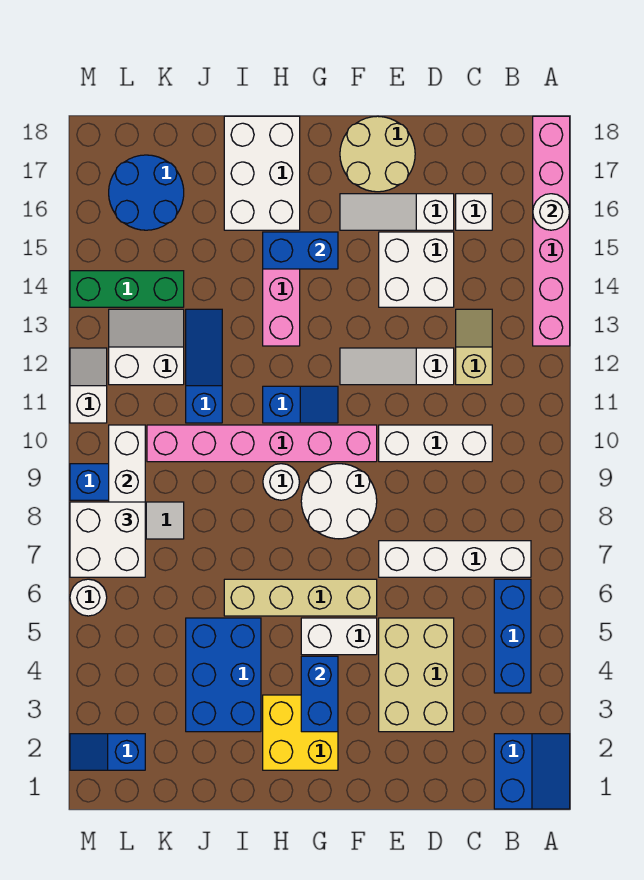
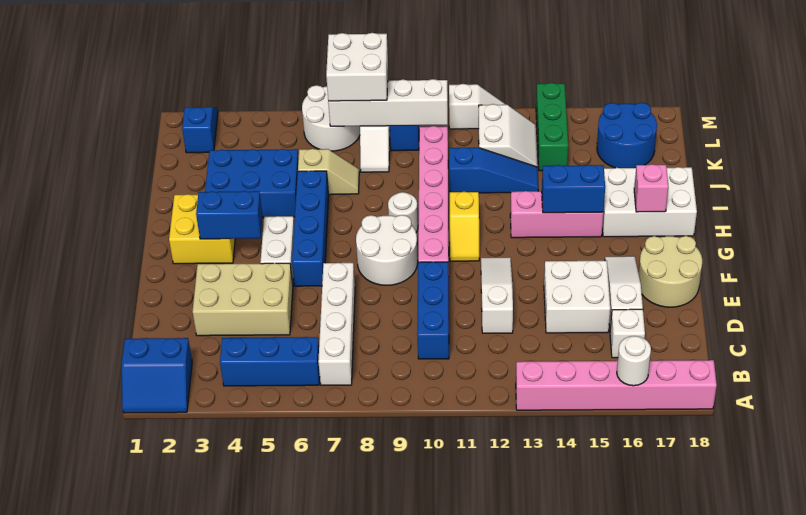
white 1x3 brick [379,425,492,462] -> blue 1x3 brick [417,262,449,359]
tan 1x2 slope [456,309,492,385] -> tan 1x2 slope moved to [298,149,359,194]
tan 1x4 brick [224,579,377,616] -> blue 1x4 brick [292,171,329,286]
blue 1x2 slope [263,386,338,423] -> yellow 1x2 slope [449,192,479,261]
blue 1x2 brick [263,232,338,269] -> blue 1x2 brick turned to [542,165,605,213]
none -> pink 1x1 brick [634,164,668,212]
white 1x1 round brick [70,579,107,616] -> white 2x2 round brick [302,85,360,151]

